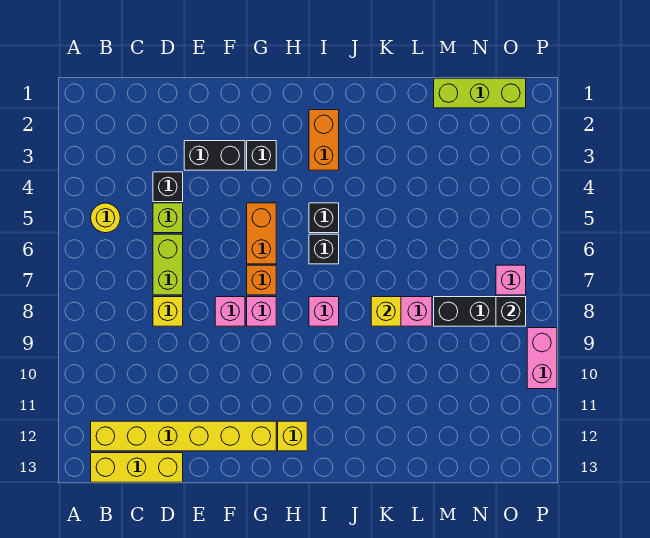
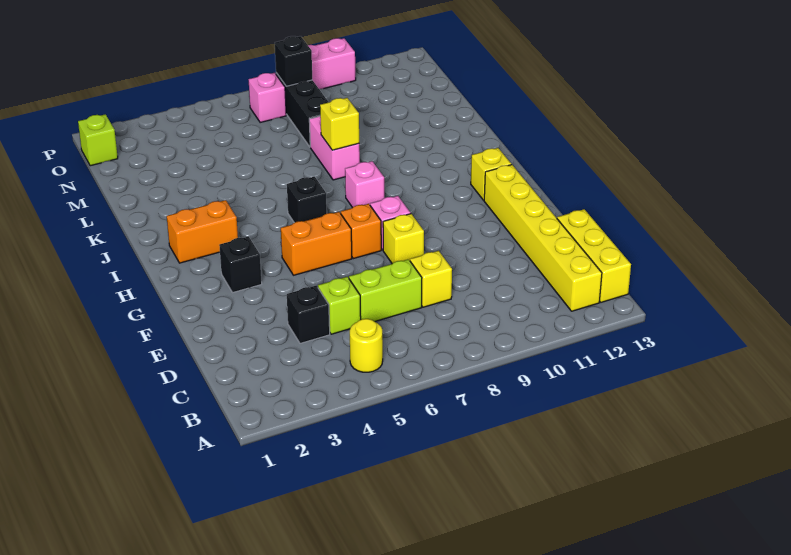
black 1x2 brick [184,141,245,170] -> none
pink 1x1 brick [215,297,245,326] -> yellow 1x1 brick [383,214,424,263]
black 1x1 brick [309,203,339,233] -> none
lime 1x3 brick [434,78,526,108] -> lime 1x1 brick [78,114,118,166]

